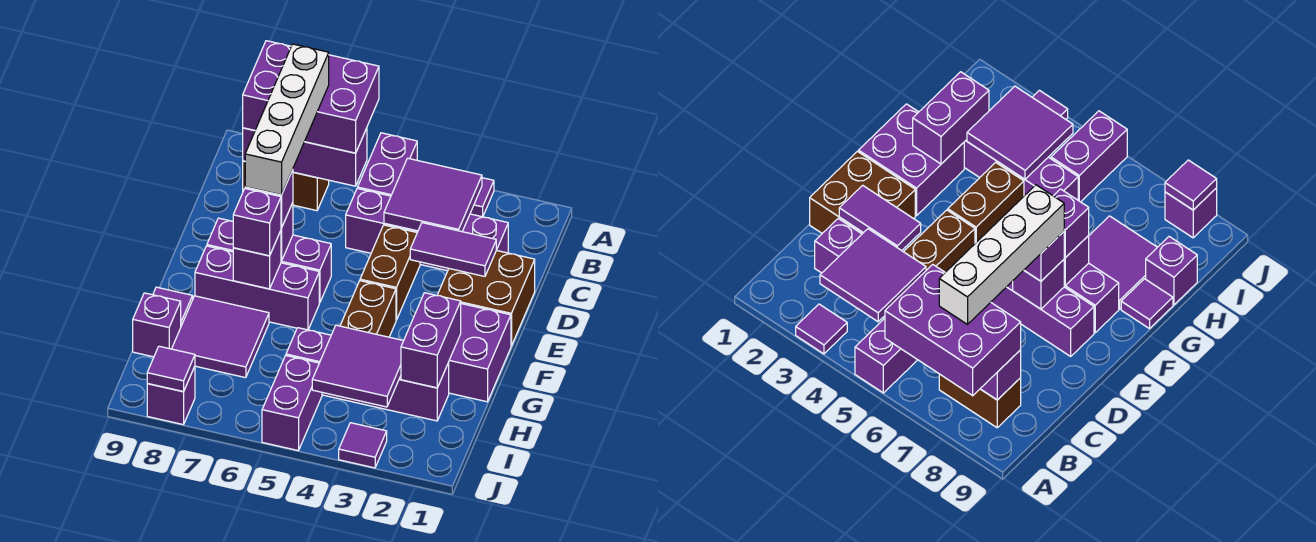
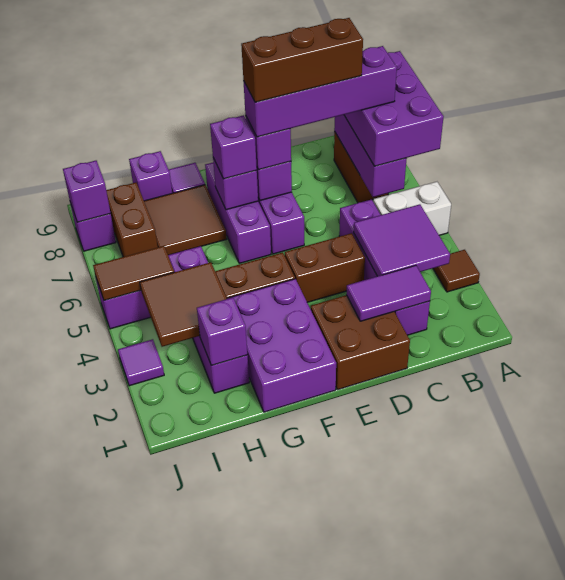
purple 1x1 tile [470,178,494,217] -> brown 1x1 tile [433,250,480,292]
purple 1x2 brick [358,133,417,196] -> white 1x2 brick [373,182,451,235]
white 1x4 brick [245,44,329,195] -> purple 1x4 brick [244,46,397,137]
none -> brown 1x3 brick [241,18,363,102]
purple 1x2 tile [410,223,496,276] -> purple 1x2 tile turned to [346,265,431,321]
purple 2x2 brick [448,304,511,402] -> purple 2x3 brick [227,279,336,412]
purple 1x2 brick [401,293,461,388] -> purple 1x1 brick [197,298,247,366]
purple 2x2 tile [172,296,269,378] -> brown 2x2 tile [144,185,227,255]
purple 2x2 tile [312,325,403,407] -> brown 2x2 tile [140,262,227,347]
none -> brown 1x2 tile [93,246,174,300]
none -> brown 1x2 brick [106,183,158,257]
purple 1x1 tile [147,346,195,392] -> purple 1x1 brick [63,161,111,222]

